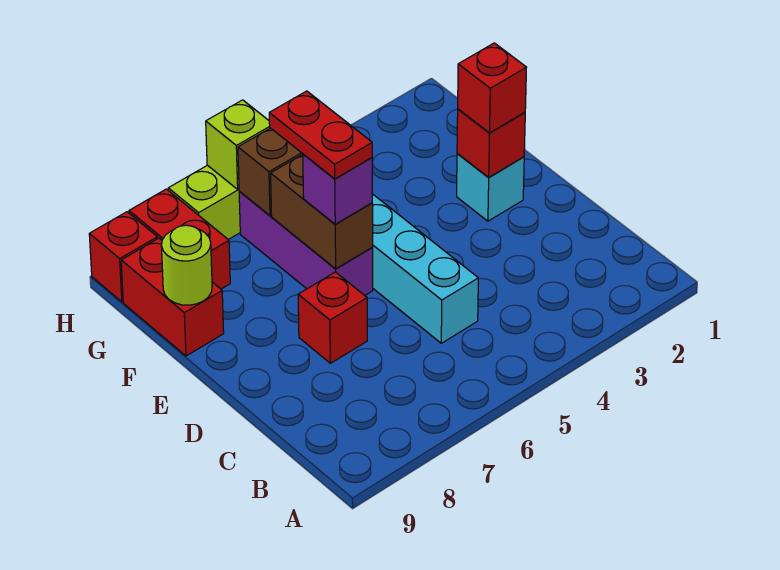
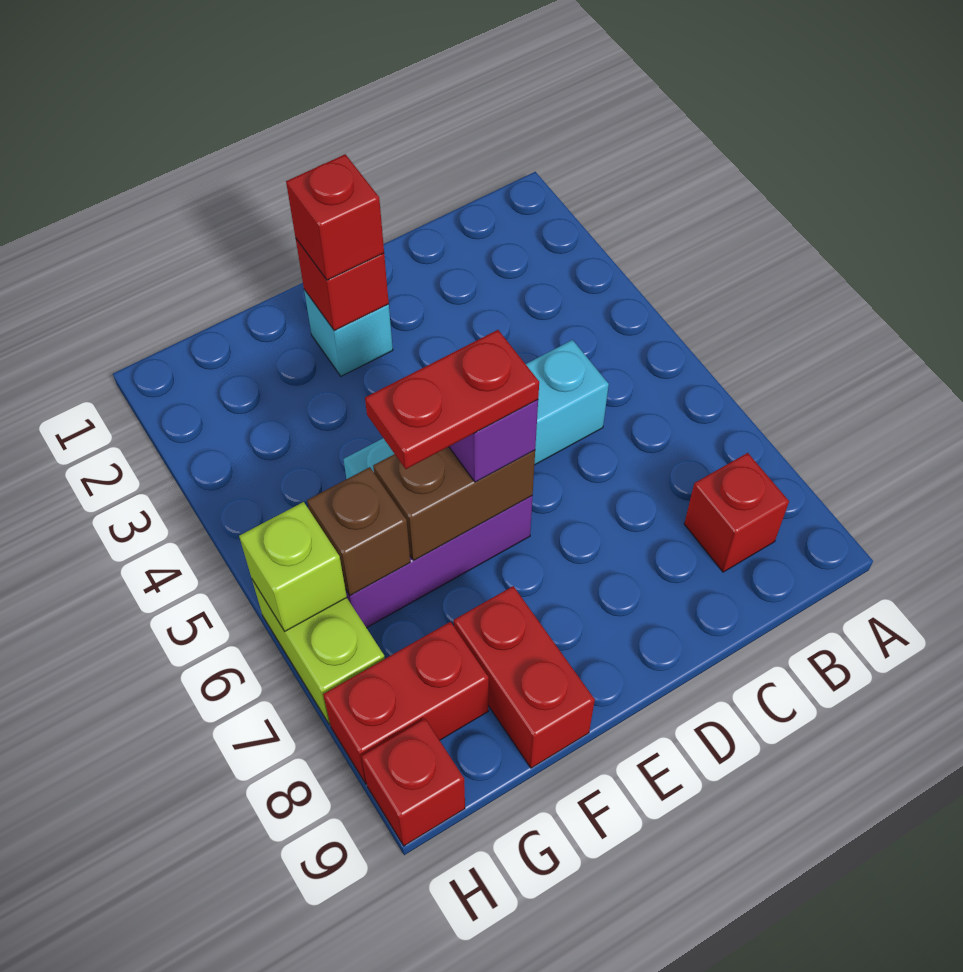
red 1x1 brick [298,272,367,363] -> red 1x1 brick moved to [684,453,789,572]
red 1x2 brick [121,238,224,356] -> red 1x2 brick turned to [454,586,595,768]
lime 1x1 round brick [161,225,212,305] -> none

